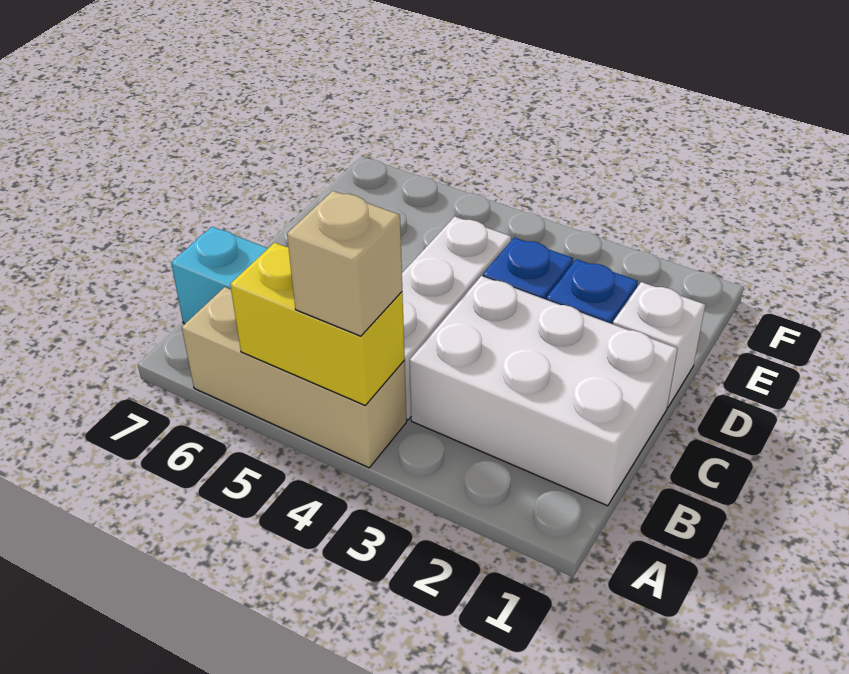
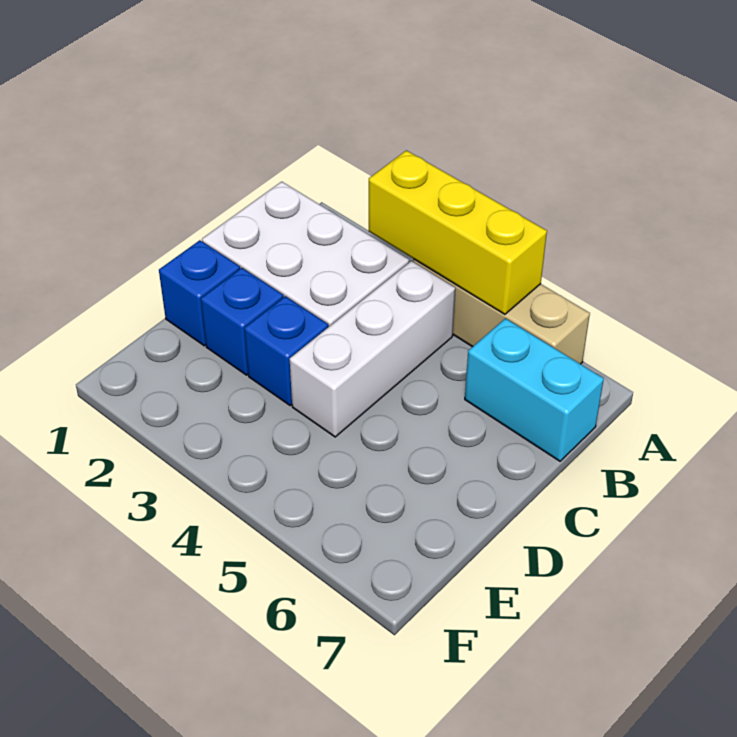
yellow 1x2 brick [230,243,405,405] -> yellow 1x3 brick [369,150,547,314]
tan 1x1 brick [287,191,402,336] -> none
white 1x1 brick [613,282,705,408] -> blue 1x1 brick [159,240,240,346]

